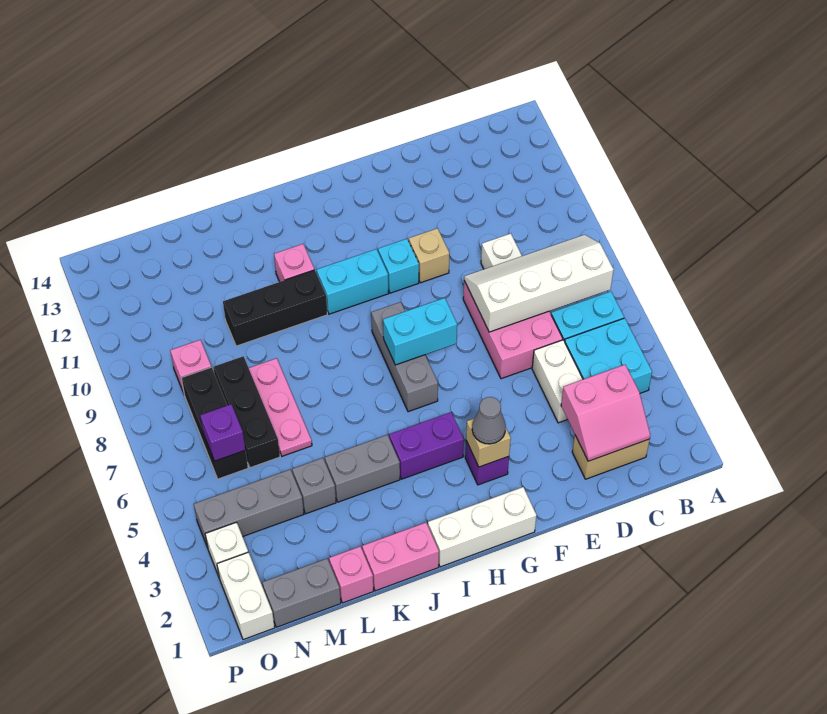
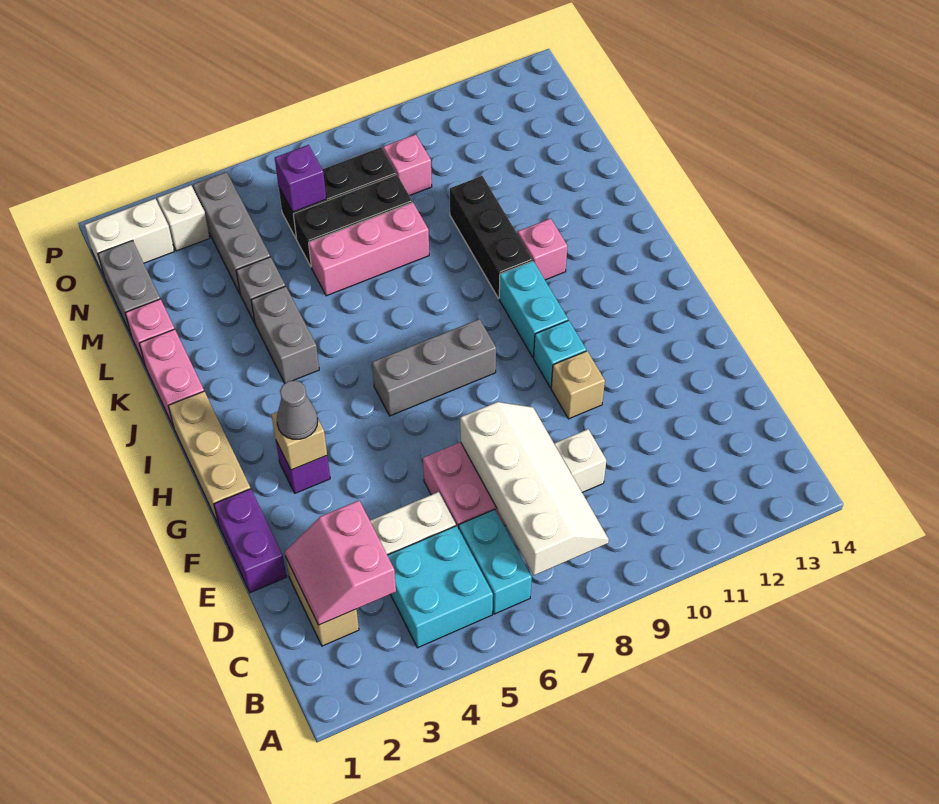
white 1x3 brick [428,487,537,567] -> tan 1x3 brick [168,391,251,525]
cyan 1x2 brick [383,298,457,365] -> none
purple 1x2 brick [389,412,464,479] -> purple 1x2 brick moved to [214,489,287,593]
pink 1x3 plate [249,358,312,456] -> pink 1x3 brick [309,202,429,296]

